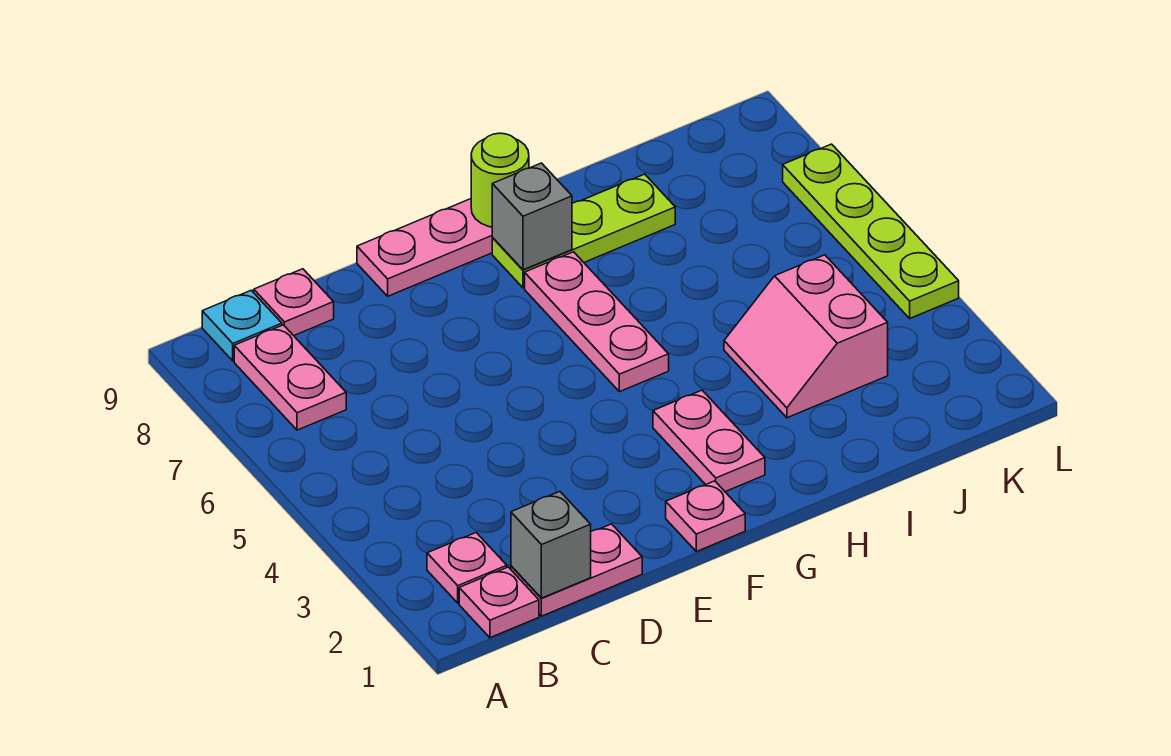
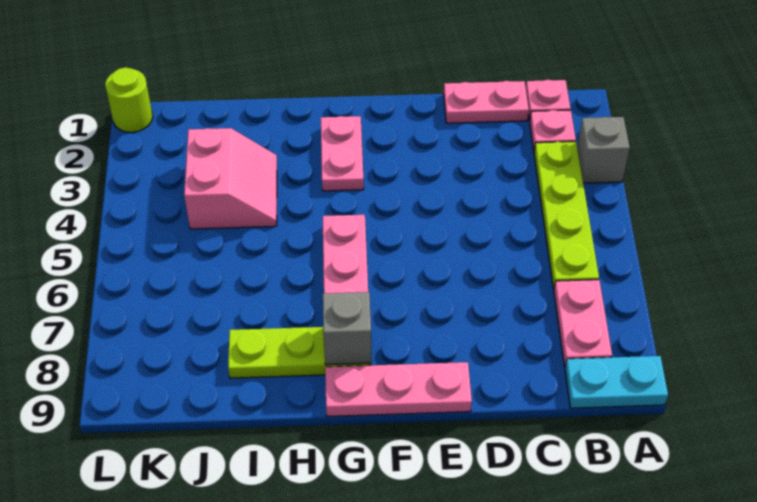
cyan 1x1 plate [202,290,282,361] -> cyan 1x2 plate [565,356,668,408]
grey 1x1 brick [511,491,591,598] -> grey 1x1 brick moved to [577,117,630,183]
pink 1x1 plate [254,269,334,336] -> none
pink 1x1 plate [666,481,745,552] -> none
lime 1x1 round brick [471,133,529,227] -> lime 1x1 round brick moved to [105,67,153,132]
lime 1x4 plate [783,144,959,318] -> lime 1x4 plate moved to [534,142,599,289]

